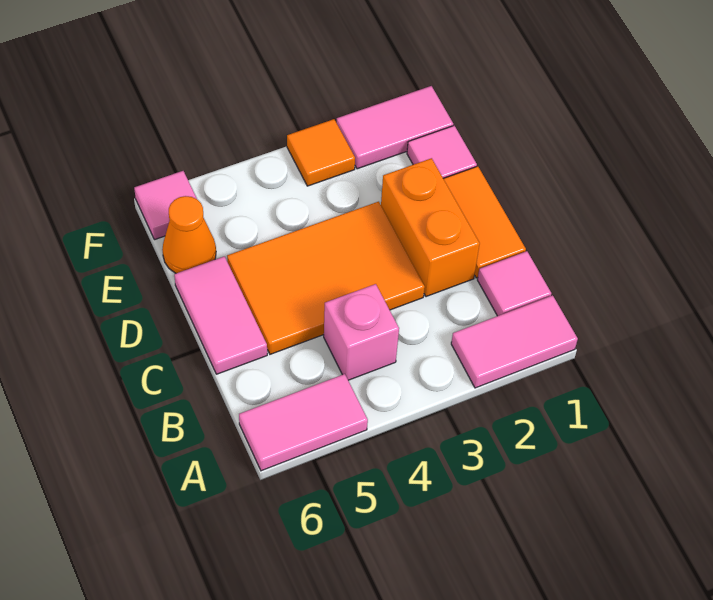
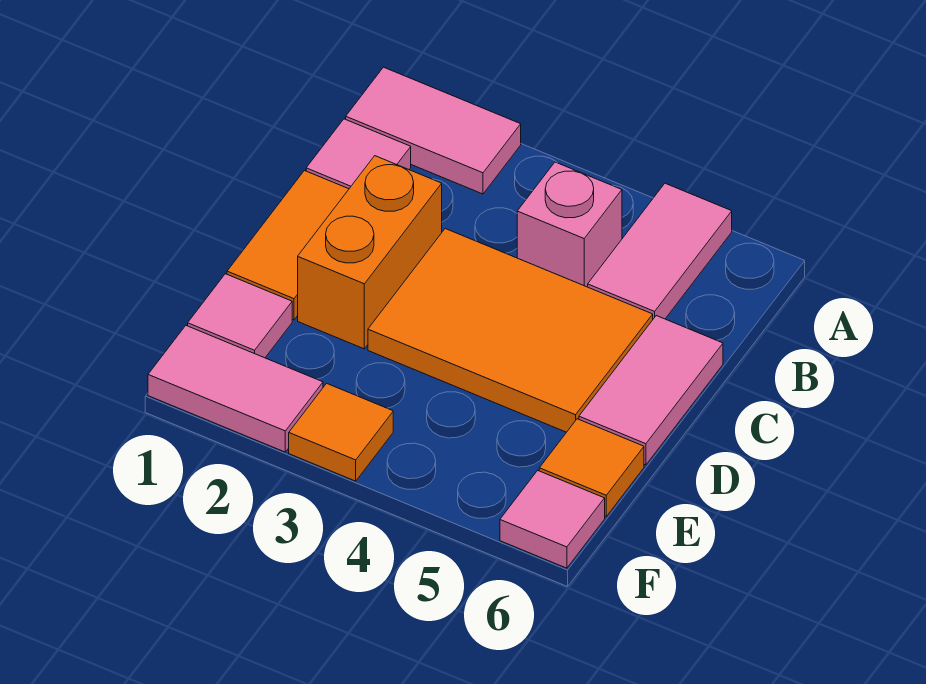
pink 1x2 tile [239,374,368,471] -> pink 1x2 tile turned to [588,183,732,319]
orange 1x1 cone [162,196,216,273] -> orange 1x1 tile [539,419,644,516]

